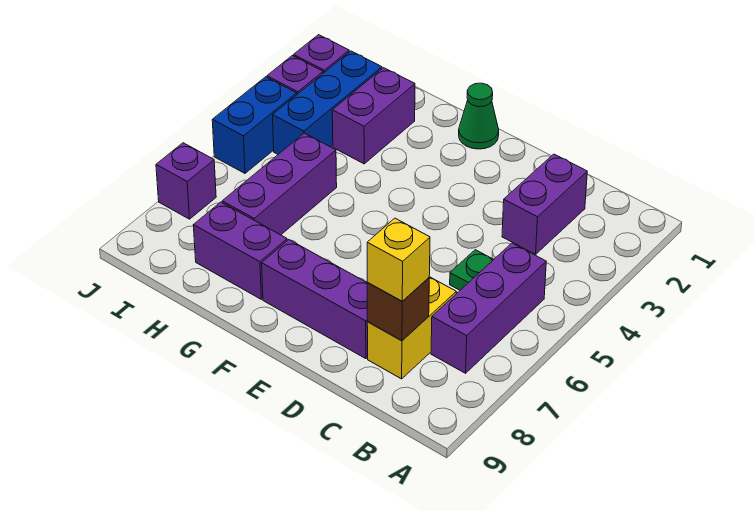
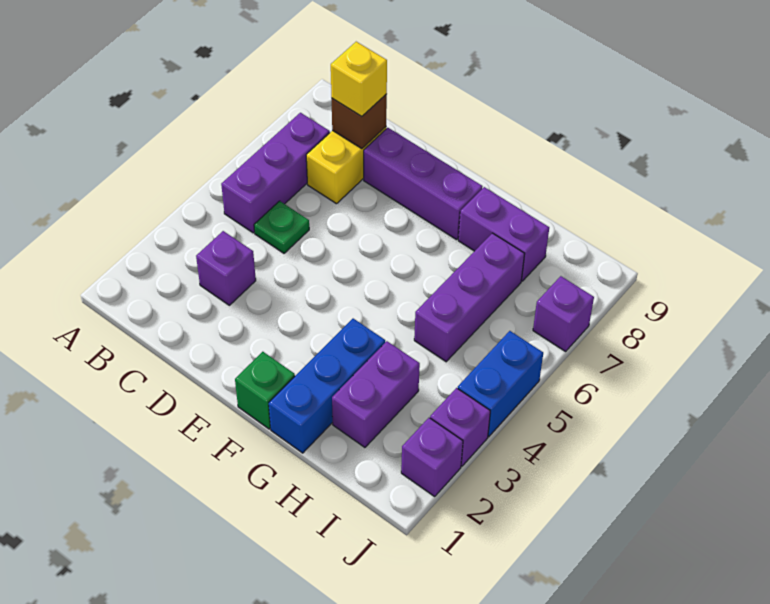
purple 1x2 brick [502,154,587,254] -> purple 1x1 brick [196,231,256,305]
green 1x1 cone [459,83,499,149] -> green 1x1 brick [235,352,295,429]
blue 1x3 brick [273,51,382,154] -> blue 1x3 brick moved to [269,319,385,453]

